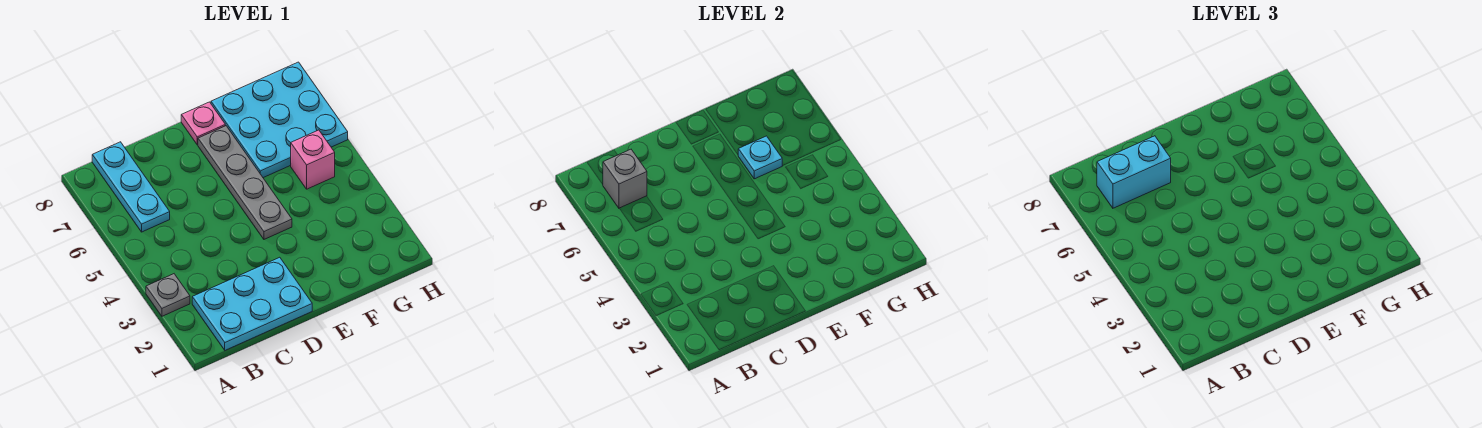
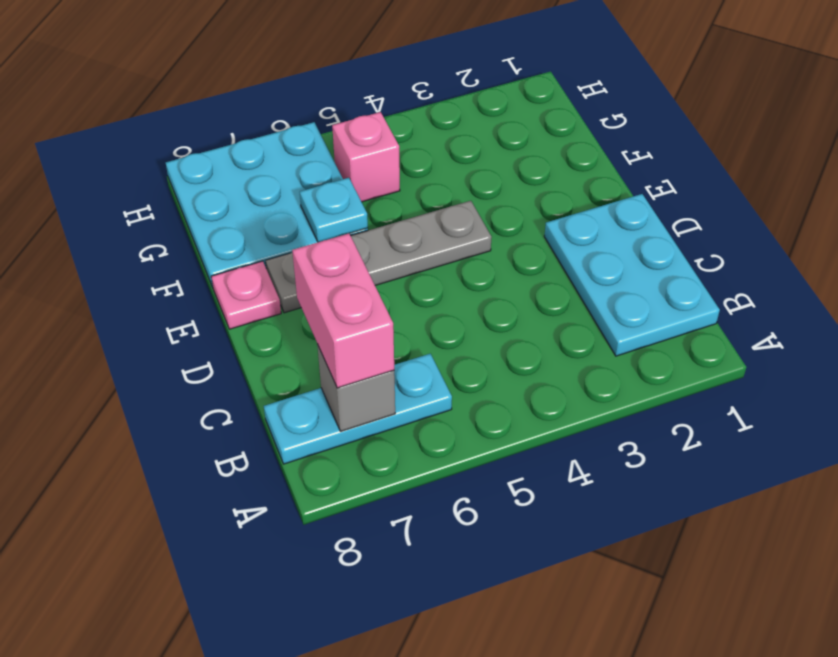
grey 1x1 plate [146,274,190,316] -> none
cyan 1x2 brick [1097,136,1171,208] -> pink 1x2 brick [292,233,394,388]

